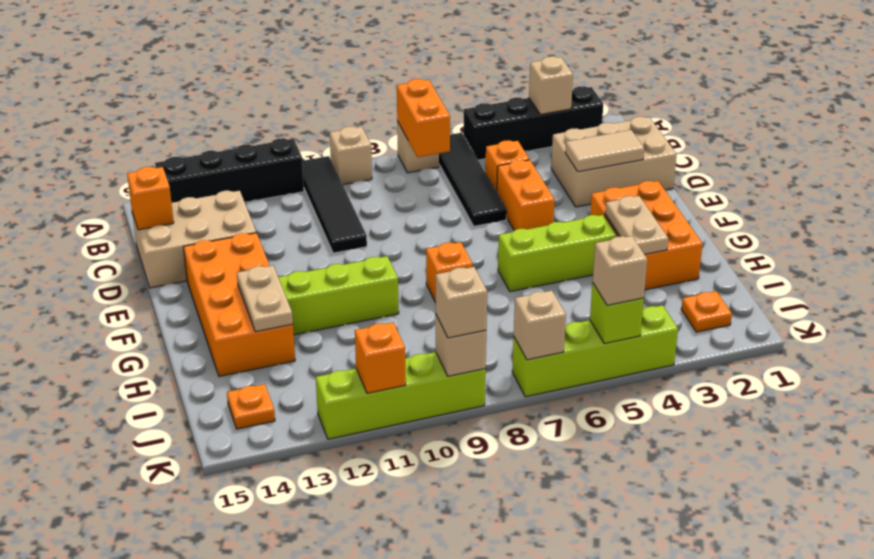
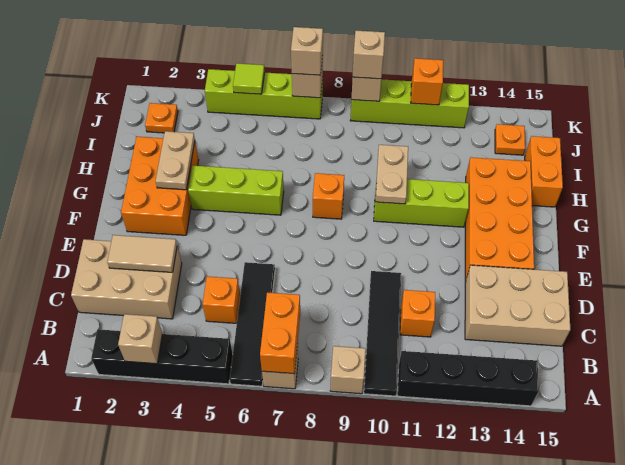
orange 1x1 brick [127,167,174,230] -> orange 1x1 brick moved to [400,290,435,337]
orange 1x2 brick [497,160,555,230] -> orange 1x2 brick moved to [525,136,563,207]
tan 1x2 plate [237,266,293,332] -> tan 1x2 plate moved to [375,145,408,204]
lime 1x1 brick [590,283,644,344] -> lime 1x1 tile [233,63,265,94]
tan 1x1 brick [593,236,647,306] -> tan 1x1 brick moved to [291,27,323,75]

